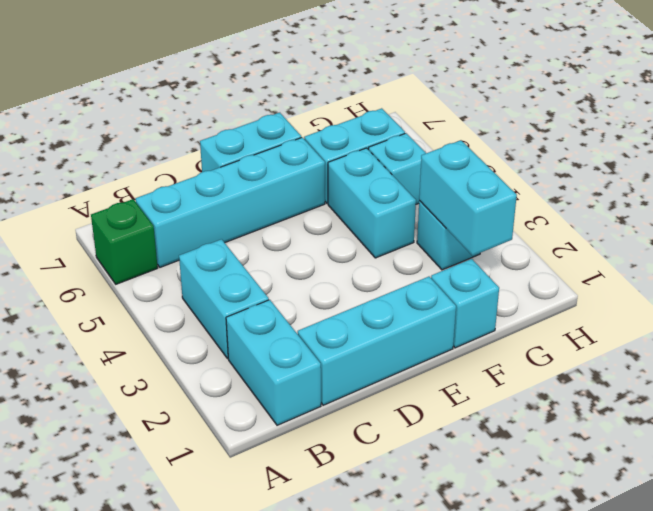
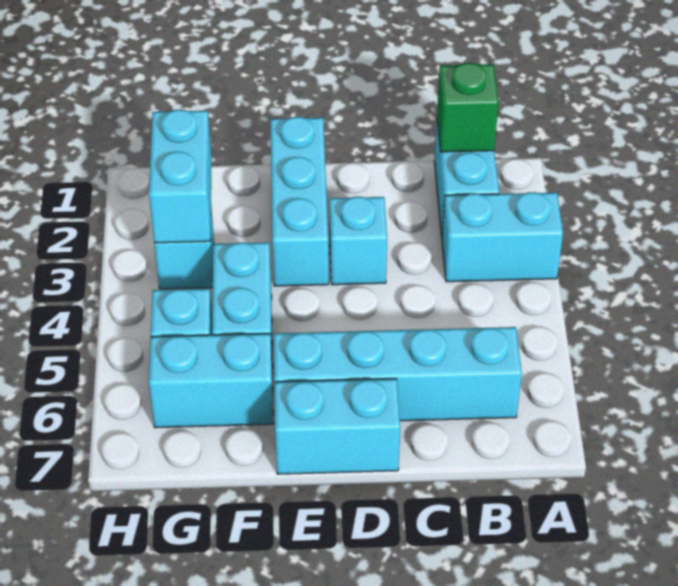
green 1x1 brick [91,199,158,284] -> green 1x1 brick moved to [437,63,499,152]
cyan 1x2 brick [179,239,269,359] -> cyan 1x2 brick turned to [442,192,563,282]
cyan 1x3 brick [298,277,456,405] -> cyan 1x3 brick turned to [270,117,329,286]
cyan 1x1 brick [431,259,499,348] -> cyan 1x1 brick moved to [329,197,387,285]

